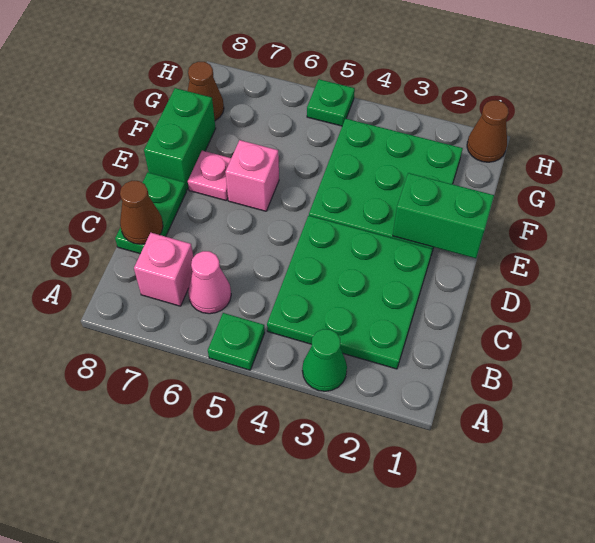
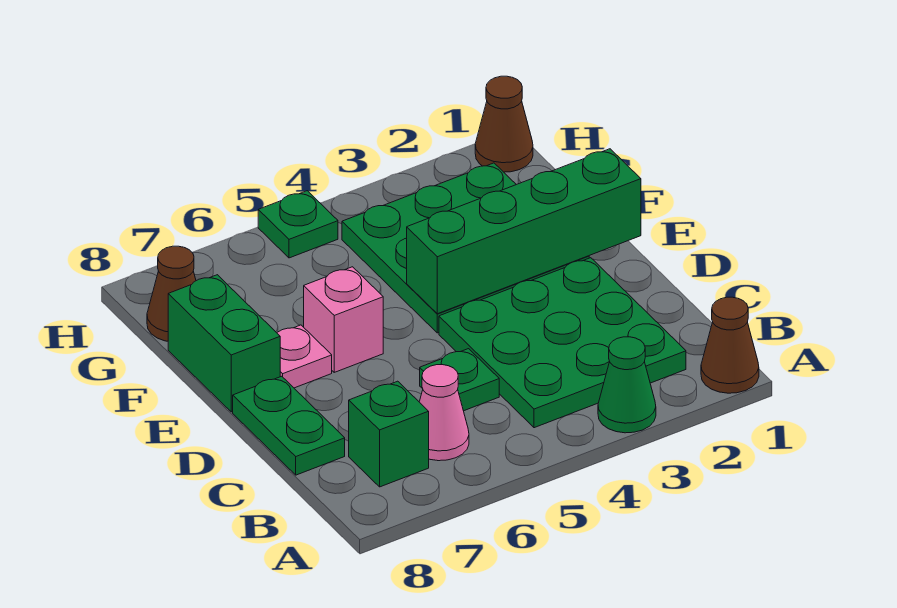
green 1x1 plate [208,313,265,370] -> green 1x1 plate moved to [420,349,499,411]
pink 1x1 brick [134,233,193,306] -> green 1x1 brick [349,381,429,487]
brown 1x1 cone [120,181,163,244] -> brown 1x1 cone moved to [701,297,759,393]
green 1x2 brick [393,173,494,258] -> green 1x4 brick [407,149,641,314]

